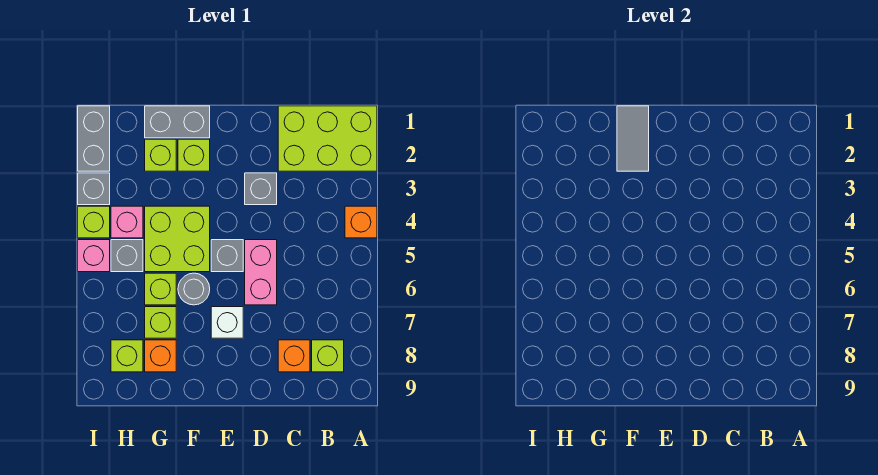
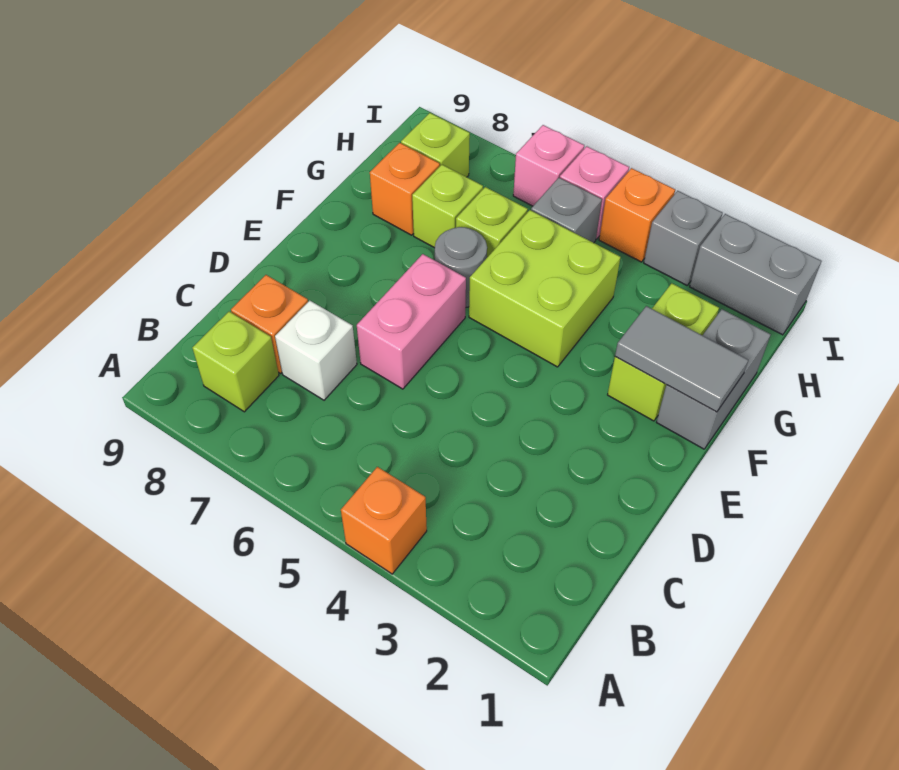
lime 2x3 brick [278,106,377,171] -> none
grey 1x1 brick [245,173,277,205] -> none
pink 1x2 brick [245,240,277,305] -> pink 1x2 brick turned to [357,254,466,389]
grey 1x1 brick [211,240,243,272] -> none
white 1x1 brick [211,307,243,338] -> white 1x1 brick moved to [275,300,357,400]
pink 1x1 brick [111,206,143,238] -> pink 1x1 brick moved to [513,125,584,206]
lime 1x1 brick [78,206,110,238] -> orange 1x1 brick [599,168,675,262]

